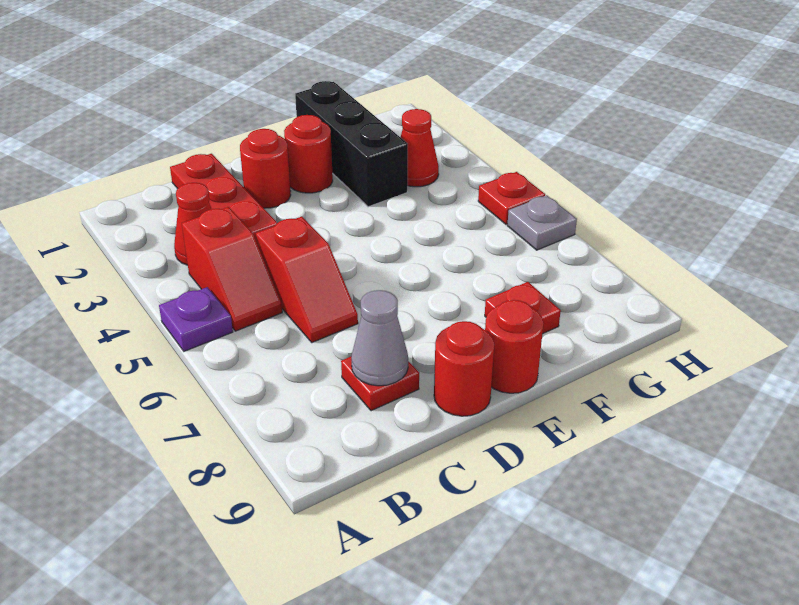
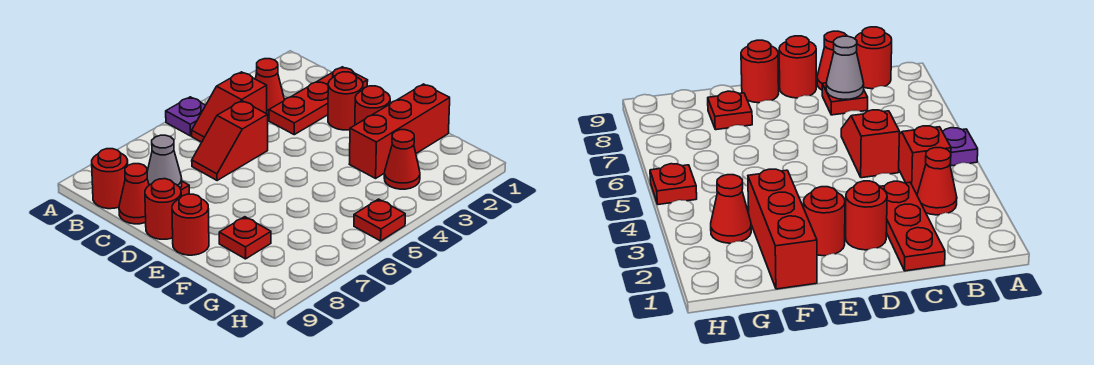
none -> red 1x1 round brick [92,149,128,209]
none -> red 1x1 cone [119,164,149,224]
black 1x3 brick [295,81,408,207] -> red 1x3 brick [350,84,450,178]
grey 1x1 plate [507,195,577,250] -> none

